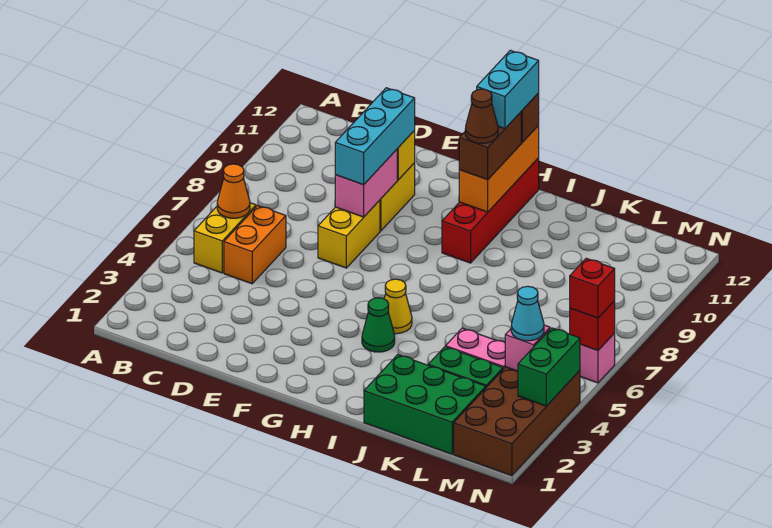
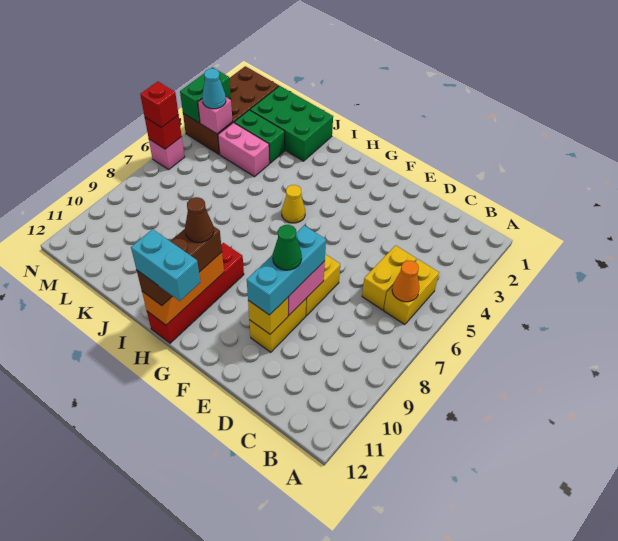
orange 1x2 brick [224,205,286,284] -> yellow 1x2 brick [362,245,416,310]
green 1x1 cone [362,298,395,352] -> green 1x1 cone moved to [273,225,302,270]
cyan 1x2 brick [477,50,539,129] -> cyan 1x2 brick turned to [131,229,200,301]

